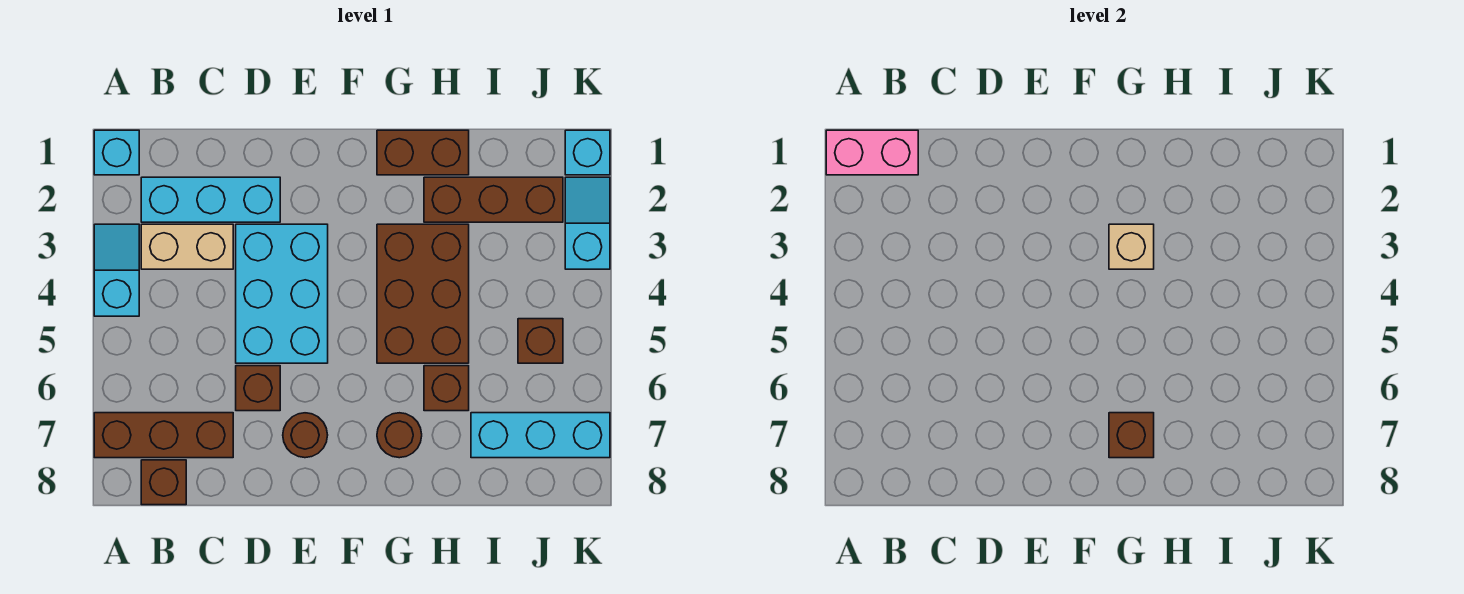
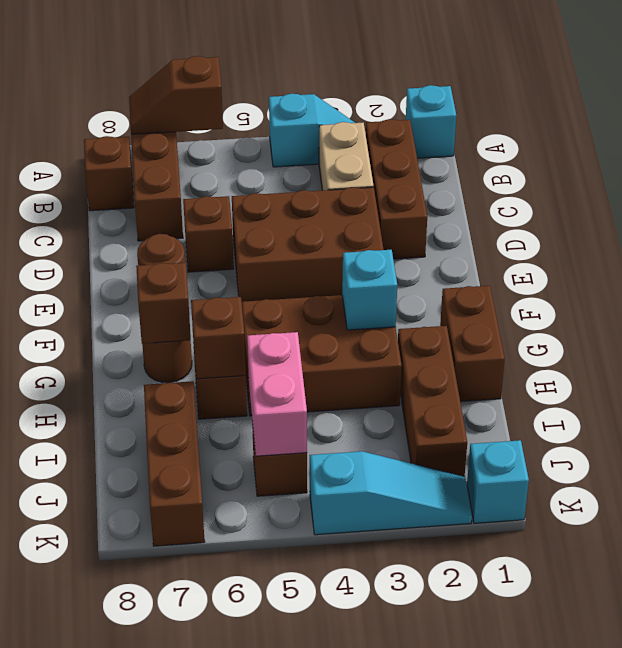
pink 1x2 brick [826,130,918,175] -> pink 1x2 brick moved to [247,332,307,456]
none -> brown 1x2 slope [129,56,223,134]
cyan 1x3 brick [141,177,280,222] -> brown 1x3 brick [366,119,427,259]
cyan 2x3 brick [236,224,328,363] -> brown 2x3 brick [232,187,383,302]
tan 1x1 brick [1109,224,1154,269] -> cyan 1x1 brick [342,250,397,330]
none -> brown 1x1 brick [191,297,246,379]
cyan 1x3 brick [471,413,610,458] -> brown 1x3 brick [144,381,205,546]
cyan 1x2 slope [565,177,610,269] -> cyan 1x3 slope [310,451,472,535]

